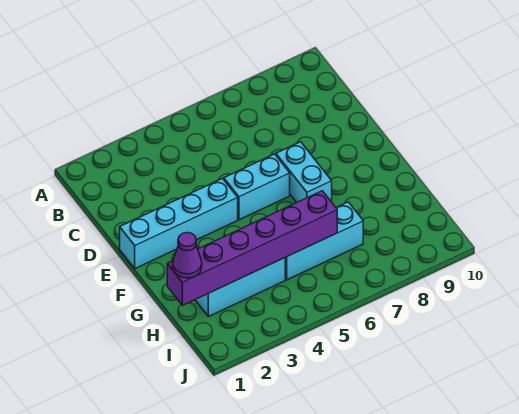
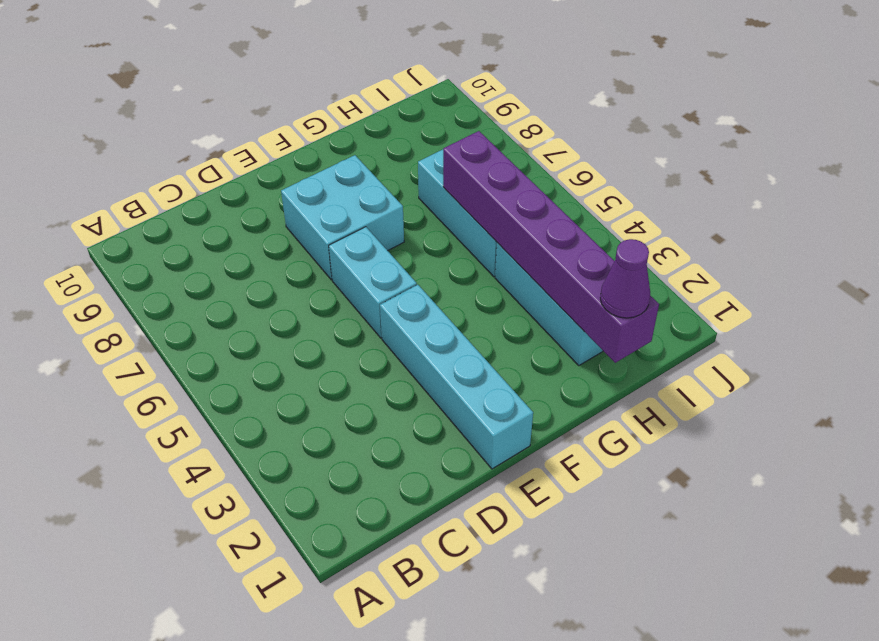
cyan 1x2 brick [276,142,332,202] -> cyan 2x2 brick [281,155,404,280]

